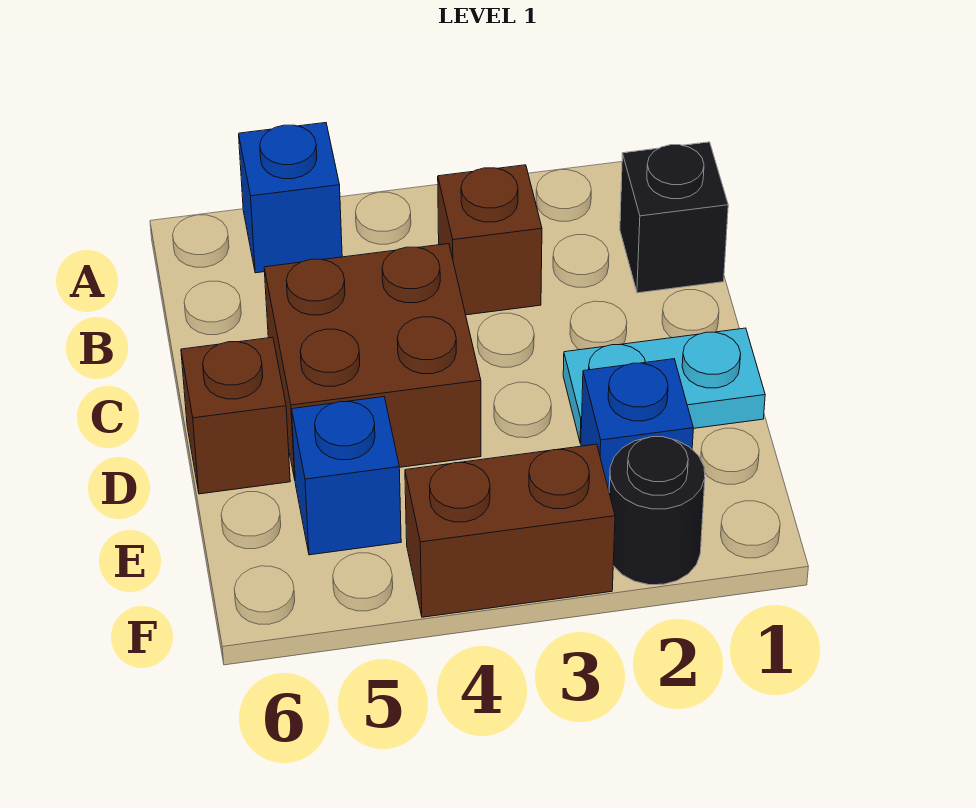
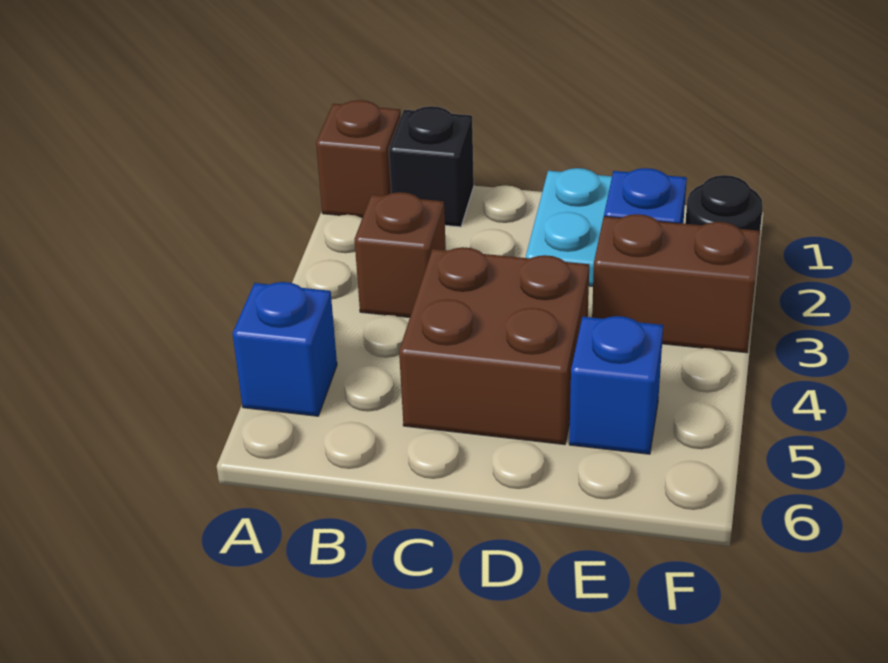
brown 1x1 brick [181,337,290,494] -> brown 1x1 brick moved to [316,100,401,218]
brown 1x2 brick [405,444,615,617] -> brown 1x2 brick turned to [592,214,760,353]

